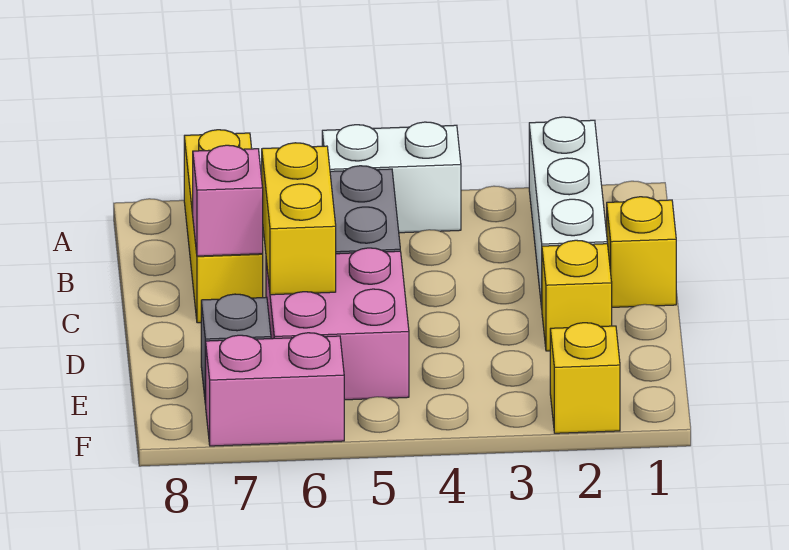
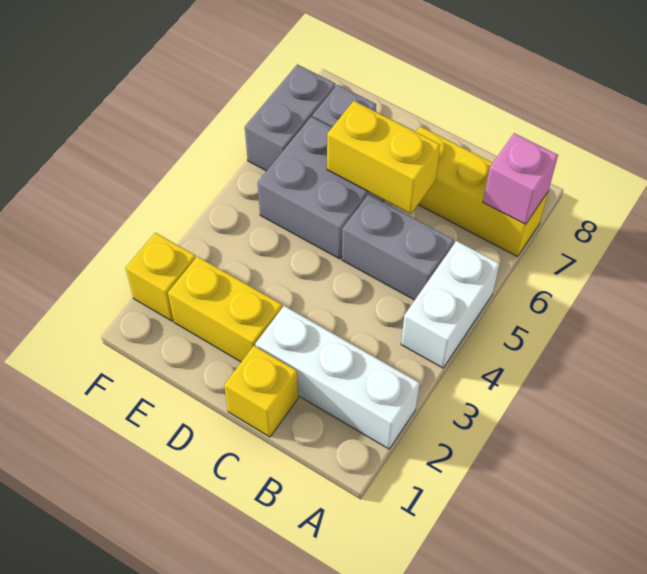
pink 1x1 brick [193,145,263,256] -> pink 1x1 brick moved to [483,133,558,224]
yellow 1x1 brick [542,240,612,351] -> yellow 1x2 brick [168,256,282,362]
pink 2x2 brick [266,248,409,400] -> grey 2x2 brick [258,117,384,259]
pink 1x2 brick [206,333,344,446] -> grey 1x2 brick [245,64,335,171]

